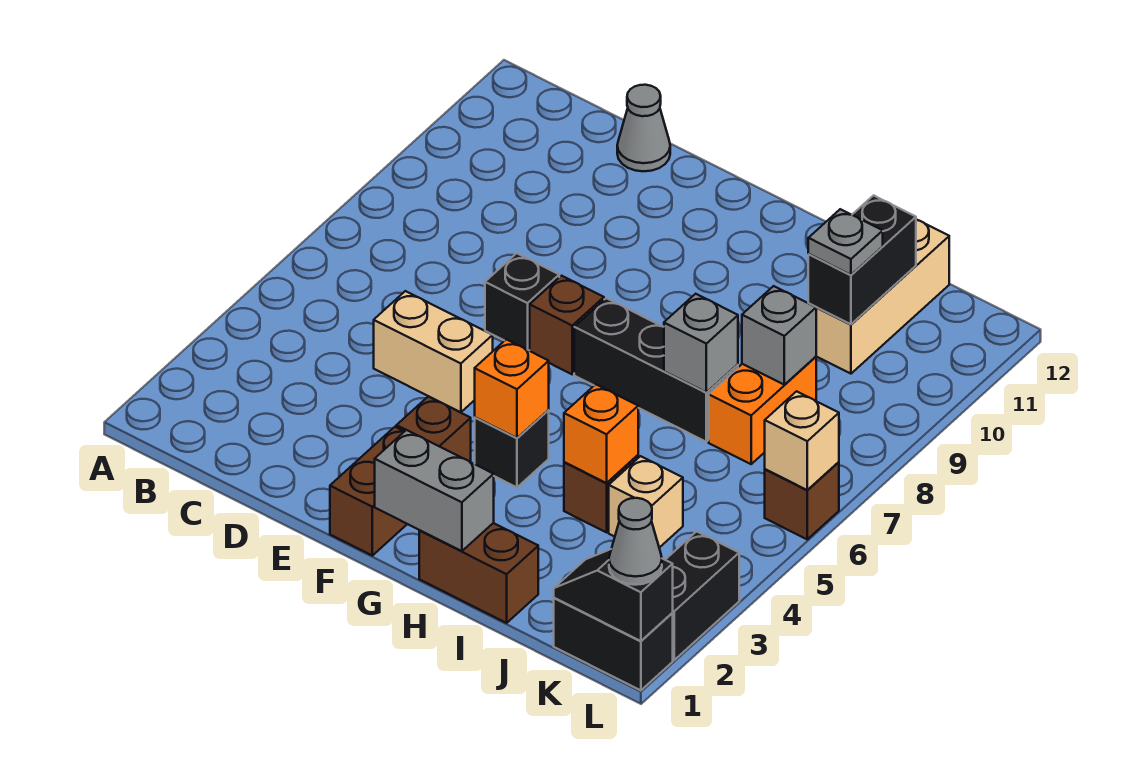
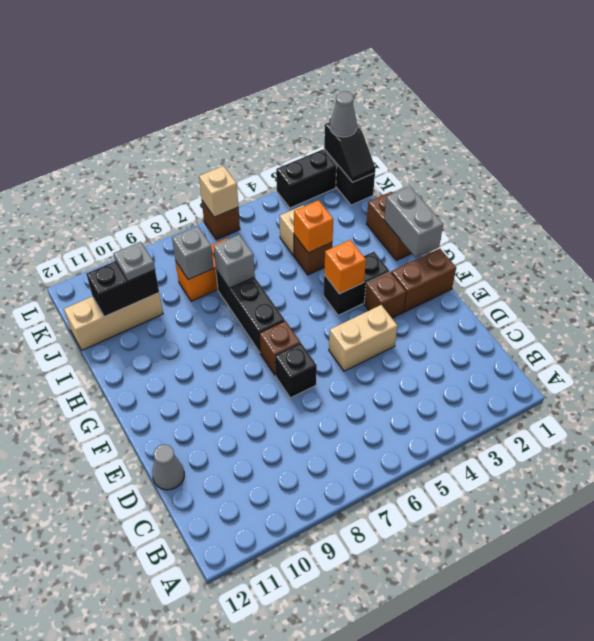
tan 1x2 brick [374,291,493,412] -> tan 1x2 brick turned to [329,305,397,371]
black 1x1 brick [475,410,549,487] -> black 1x2 brick [324,252,389,315]

